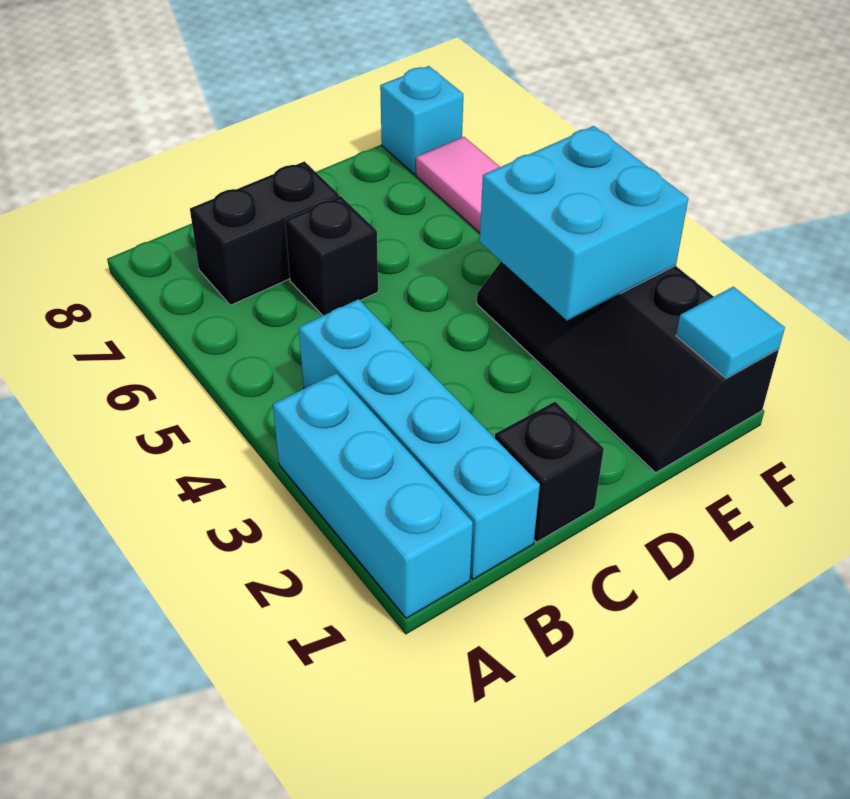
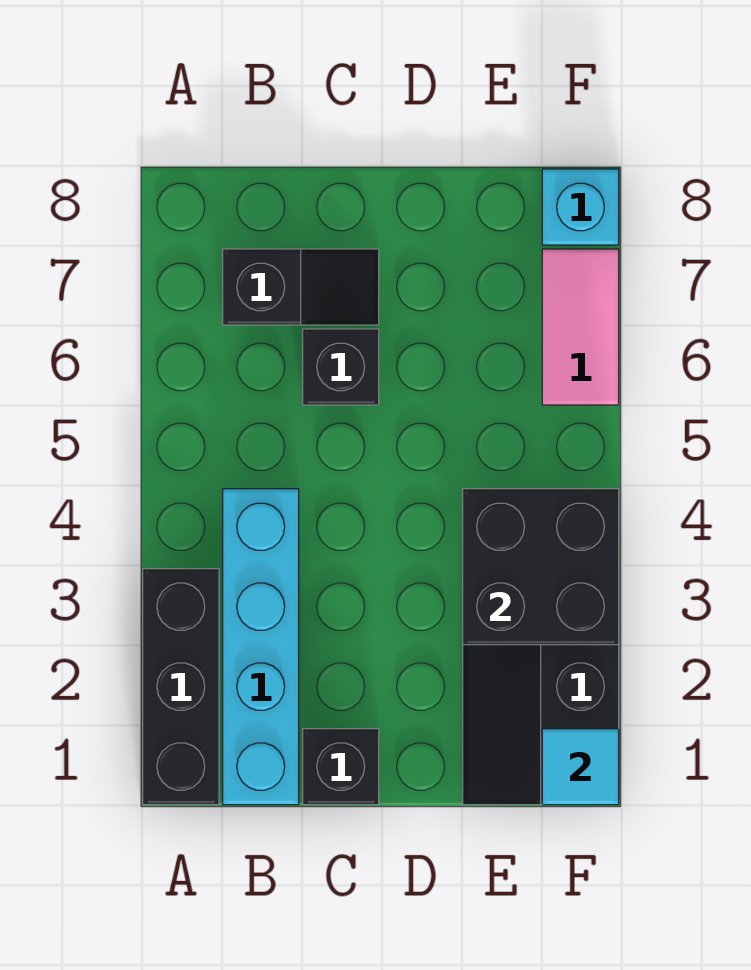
cyan 1x3 brick [273,373,473,618] -> black 1x3 brick [143,569,219,805]
black 1x2 brick [190,161,339,305] -> black 1x2 slope [223,249,379,325]
cyan 2x2 brick [480,126,688,321] -> black 2x2 brick [463,489,619,645]

